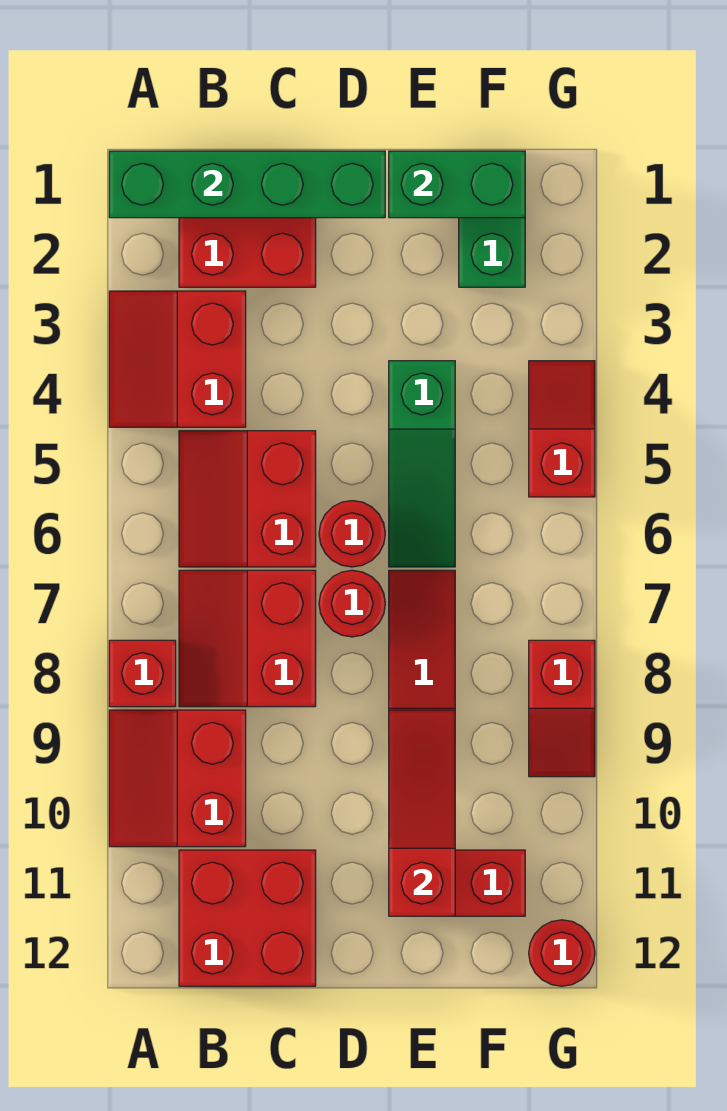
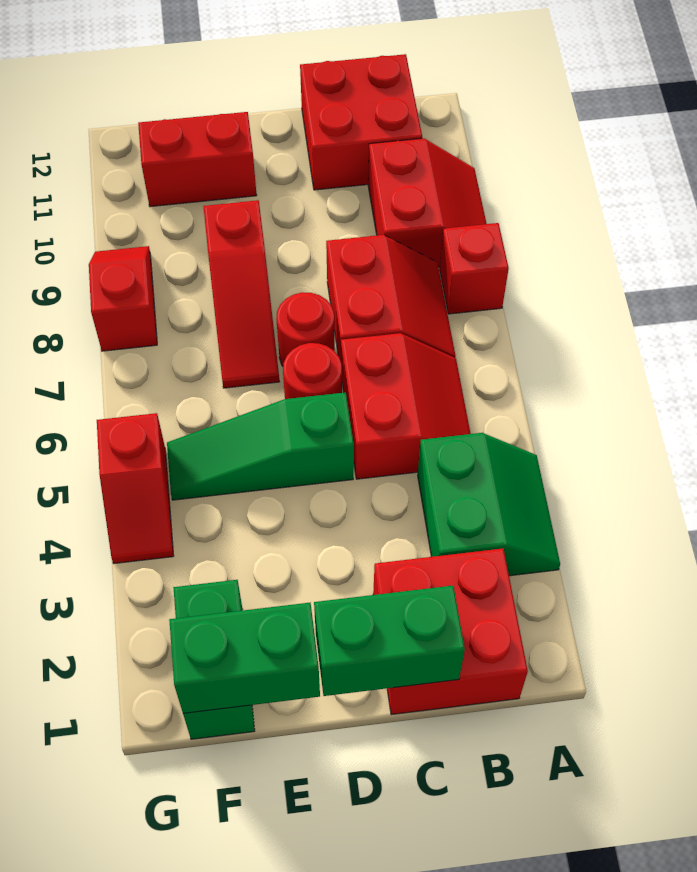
green 1x4 brick [109,151,385,218] -> green 1x2 brick [314,586,465,696]
red 2x2 slope [109,291,246,427] -> green 2x2 slope [418,433,560,576]
green 1x3 slope [389,361,455,567] -> green 1x3 slope turned to [167,392,354,500]
red 1x3 slope [389,710,455,916] -> none
red 1x1 round brick [529,920,595,986] -> none

